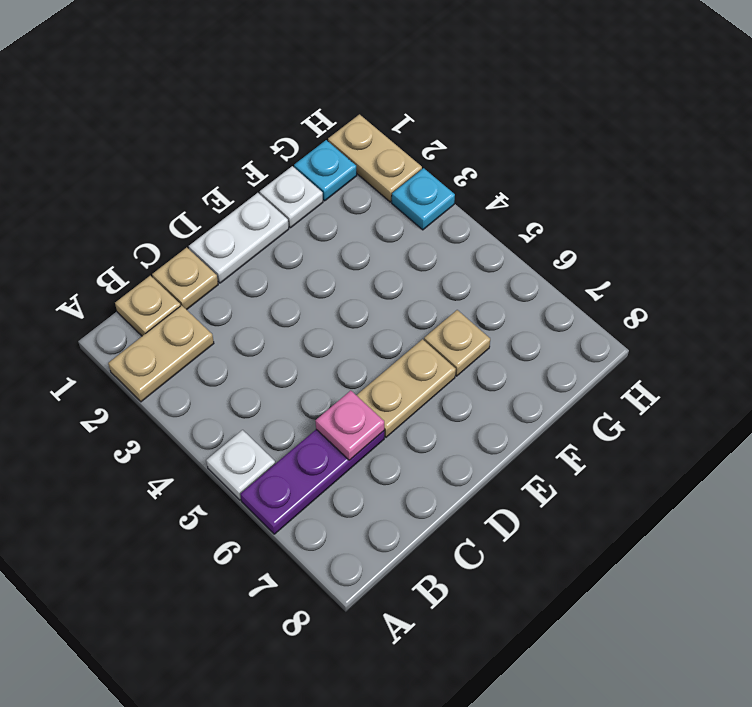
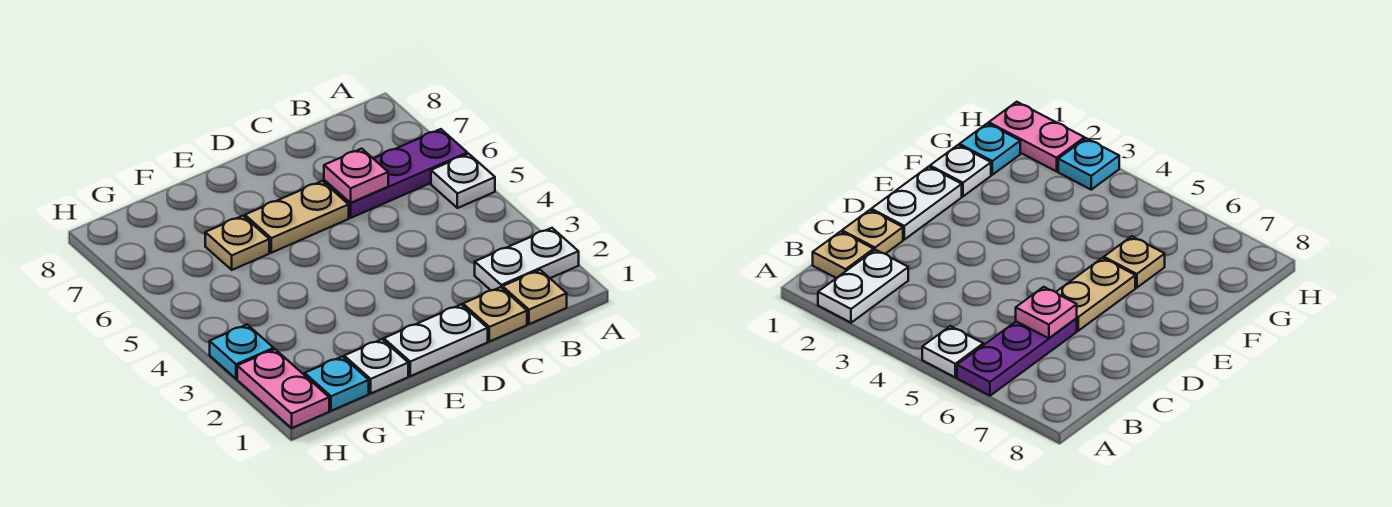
tan 1x2 plate [108,305,214,402] -> white 1x2 plate [475,228,579,290]
tan 1x2 plate [328,114,422,202] -> pink 1x2 plate [237,349,329,428]

